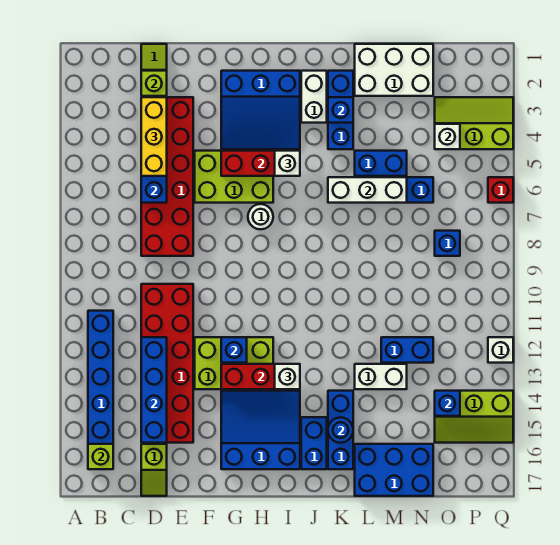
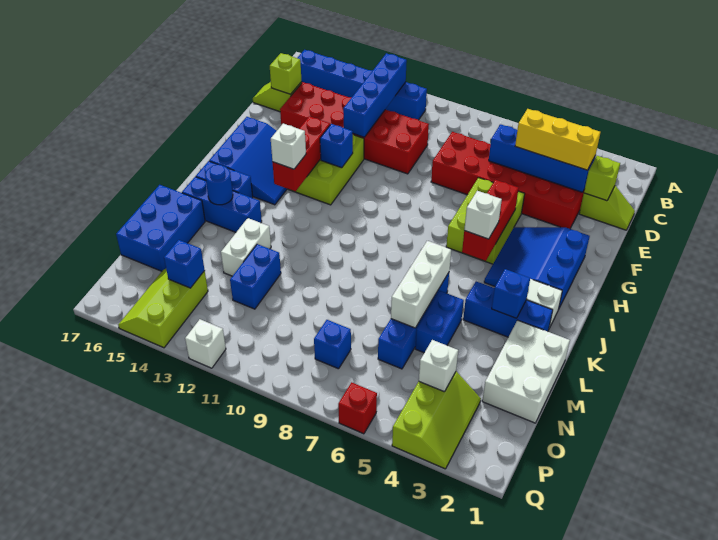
lime 1x1 brick [88,444,113,469] -> lime 1x1 brick moved to [270,53,302,94]
blue 1x4 brick [141,337,167,443] -> blue 1x4 brick turned to [343,53,407,137]
white 1x1 round brick [248,204,273,229] -> none

